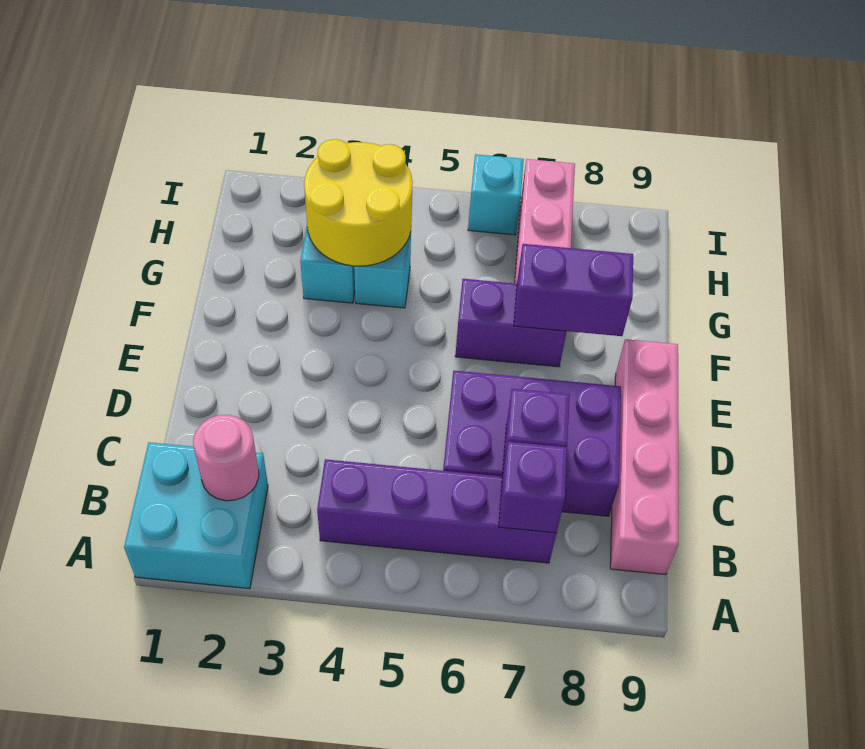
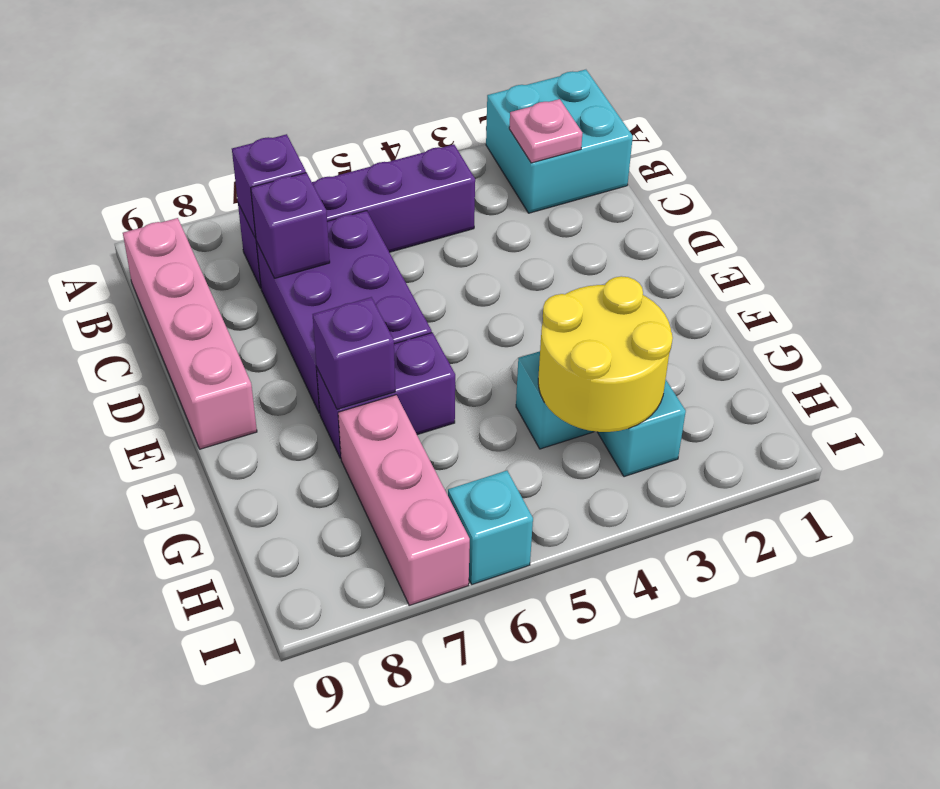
pink 1x1 round brick [193,415,259,501] -> pink 1x1 plate [509,99,582,163]
purple 2x3 brick [443,371,621,516] -> purple 2x3 brick turned to [256,211,432,413]
purple 1x2 brick [514,244,633,336] -> purple 1x1 brick [313,297,395,409]

